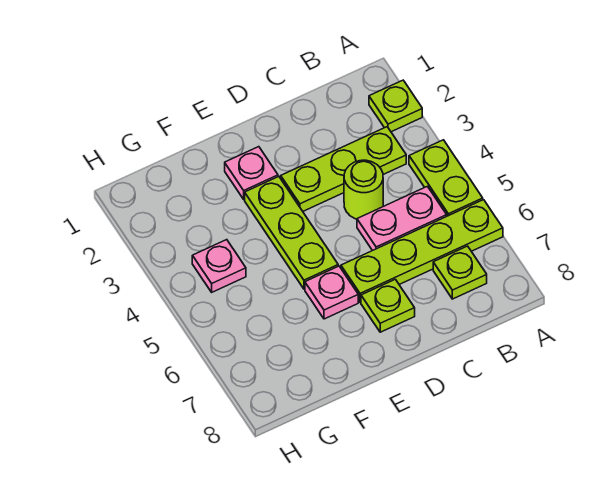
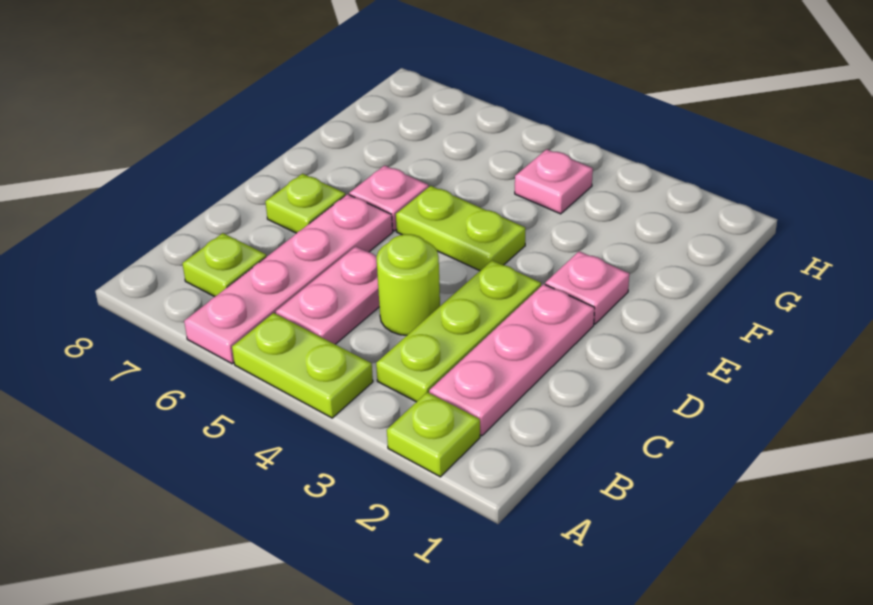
lime 1x4 plate [341,200,503,302] -> pink 1x4 plate [184,194,393,364]
none -> pink 1x3 plate [429,284,595,436]
lime 1x3 plate [245,177,338,289] -> lime 1x2 plate [396,186,525,271]

